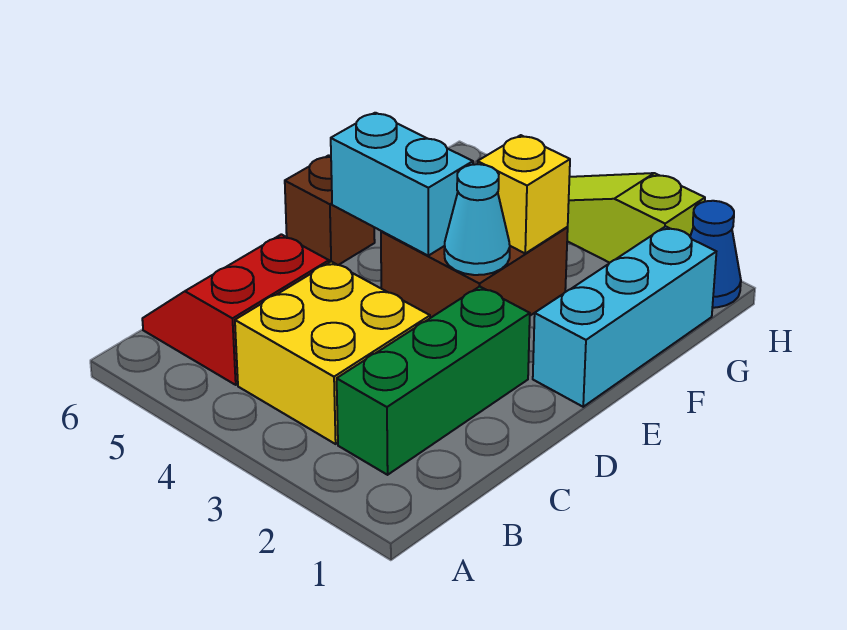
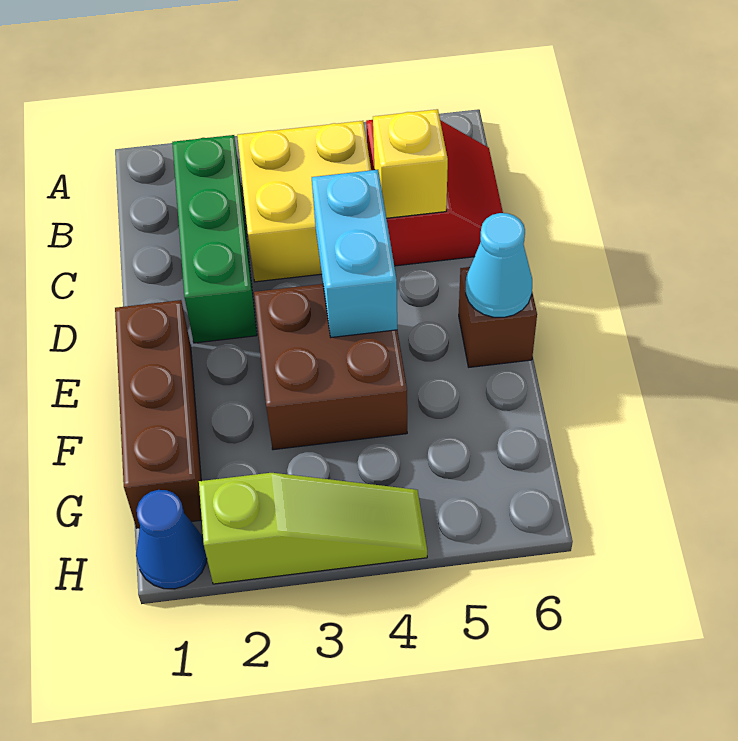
cyan 1x3 brick [533,226,716,407] -> brown 1x3 brick [115,300,202,528]
cyan 1x1 cone [444,164,510,275] -> cyan 1x1 cone moved to [466,213,532,317]
cyan 1x2 brick [331,113,473,256] -> cyan 1x2 brick turned to [312,170,397,337]
yellow 1x1 brick [478,135,570,253] -> yellow 1x1 brick moved to [373,109,448,218]

